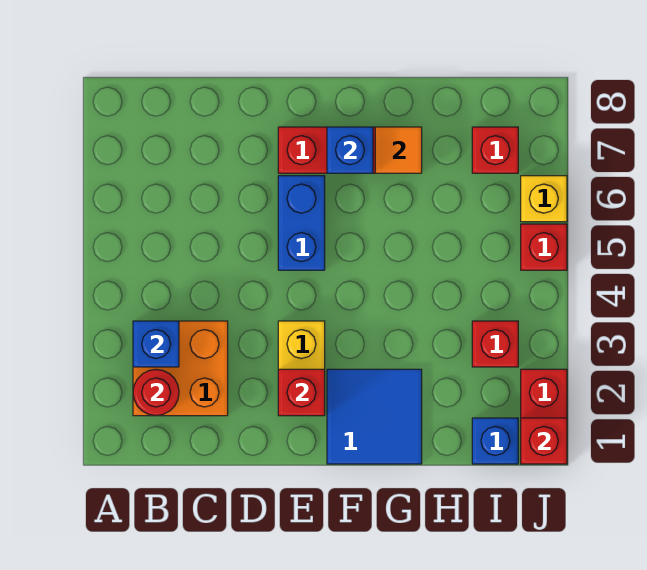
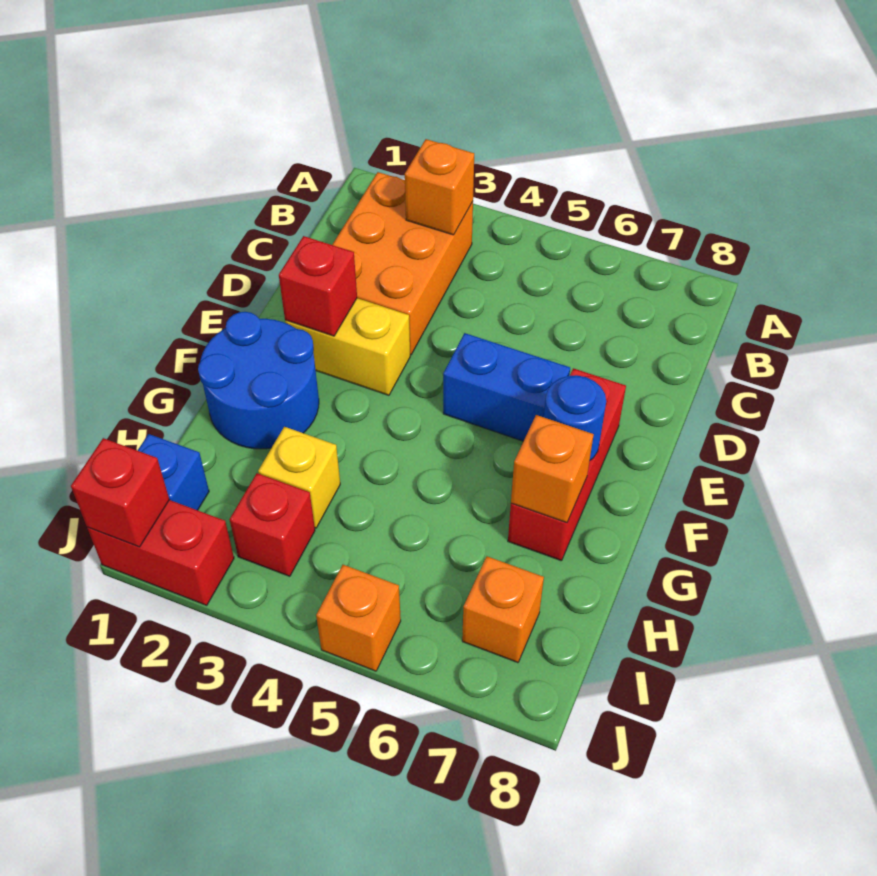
orange 2x2 brick [133,321,228,416] -> orange 2x3 brick [332,172,473,355]
red 1x1 round brick [133,370,179,416] -> none
blue 1x1 brick [133,321,179,367] -> orange 1x1 brick [405,139,474,235]
blue 2x2 tile [327,369,422,464] -> blue 2x2 round brick [198,312,319,449]
blue 1x1 brick [327,127,373,173] -> blue 1x1 round brick [544,375,606,460]
orange 1x1 tile [375,127,422,173] -> orange 1x1 brick [511,415,594,523]
red 1x1 brick [472,127,518,173] -> orange 1x1 brick [462,556,544,663]
red 1x1 brick [521,224,567,270] -> orange 1x1 brick [316,565,401,671]
yellow 1x1 brick [521,176,567,222] -> yellow 1x1 brick moved to [258,427,340,528]

